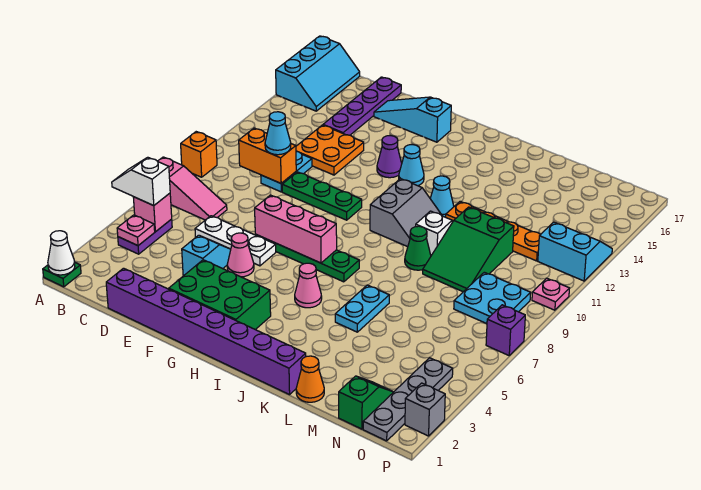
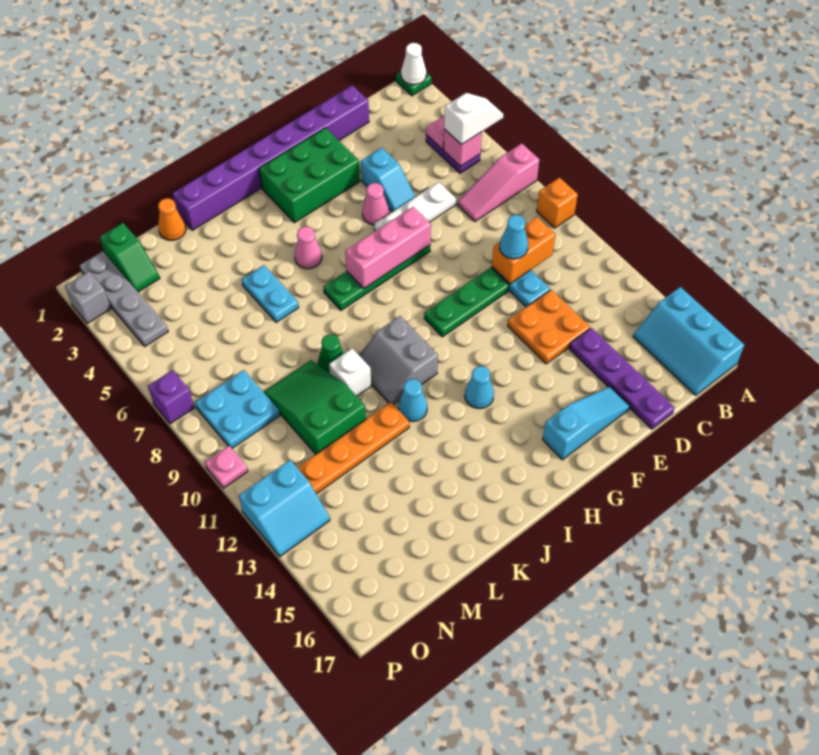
purple 1x1 cone [377,136,402,178] -> none

